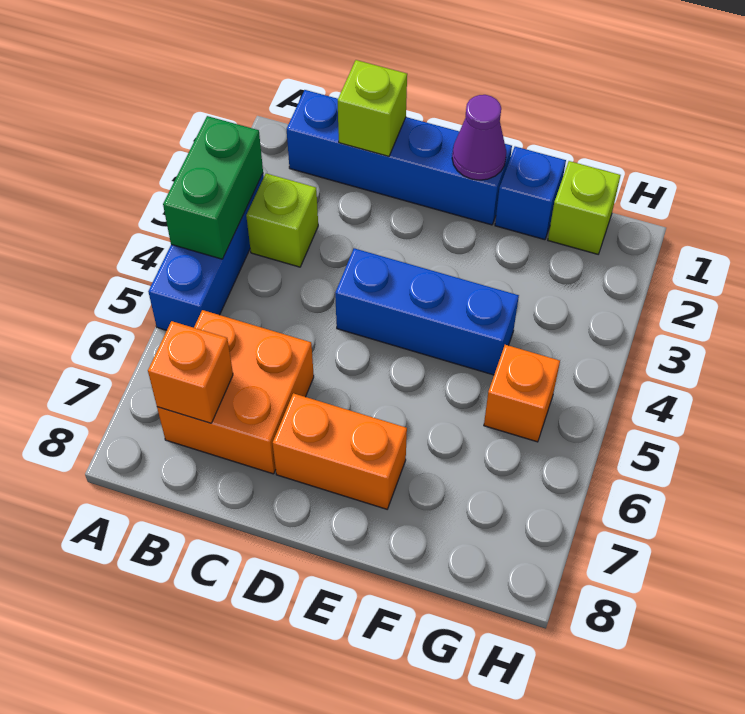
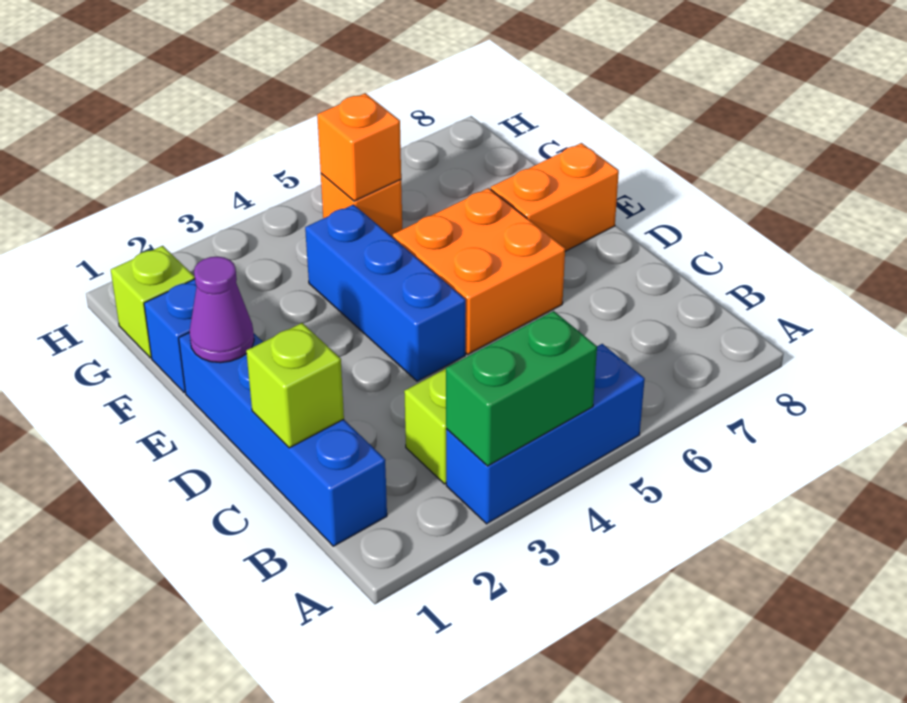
orange 2x2 brick [157,310,314,474] -> orange 2x2 brick moved to [393,188,565,354]
orange 1x1 brick [148,321,233,423] -> orange 1x1 brick moved to [317,93,401,201]
orange 1x2 brick [273,393,407,509] -> orange 1x2 brick turned to [491,143,619,251]

